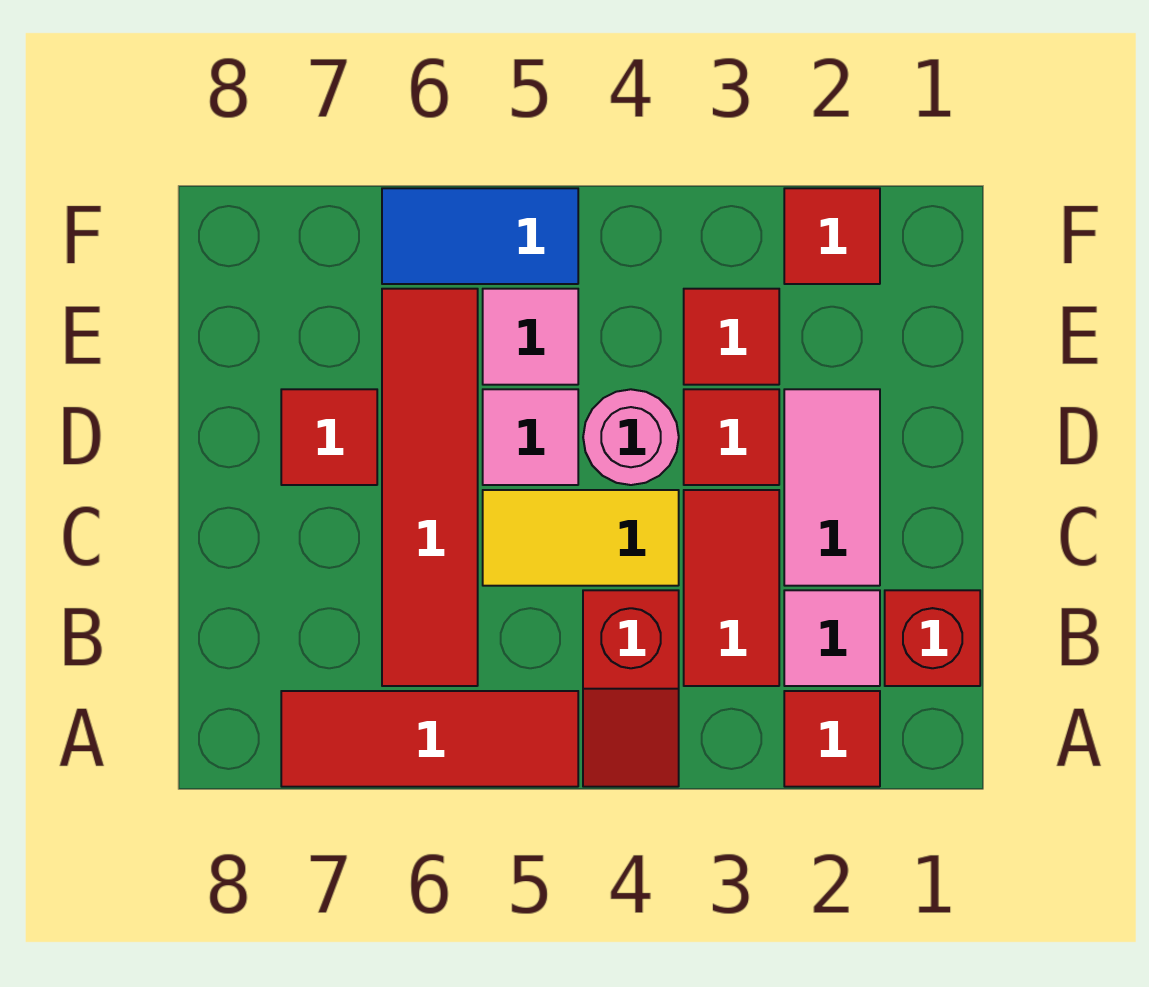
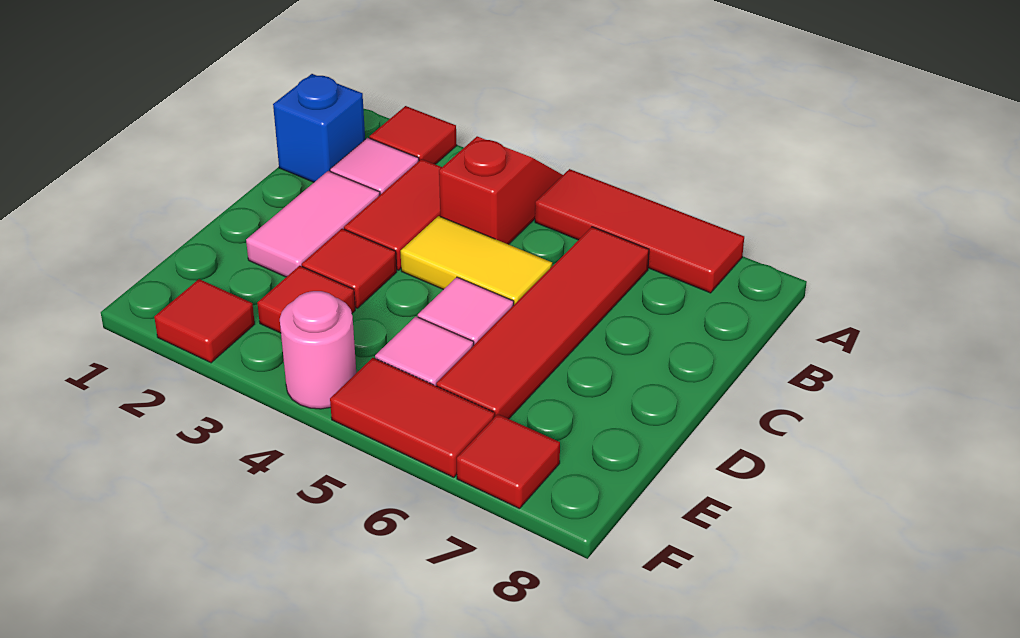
red 1x1 brick [885,590,980,686] -> blue 1x1 brick [273,74,365,182]
pink 1x1 round brick [583,389,679,485] -> pink 1x1 round brick moved to [280,291,356,409]
red 1x1 tile [281,389,377,485] -> red 1x1 tile moved to [457,414,560,509]
blue 1x2 tile [382,188,578,284] -> red 1x2 tile [330,358,495,477]

